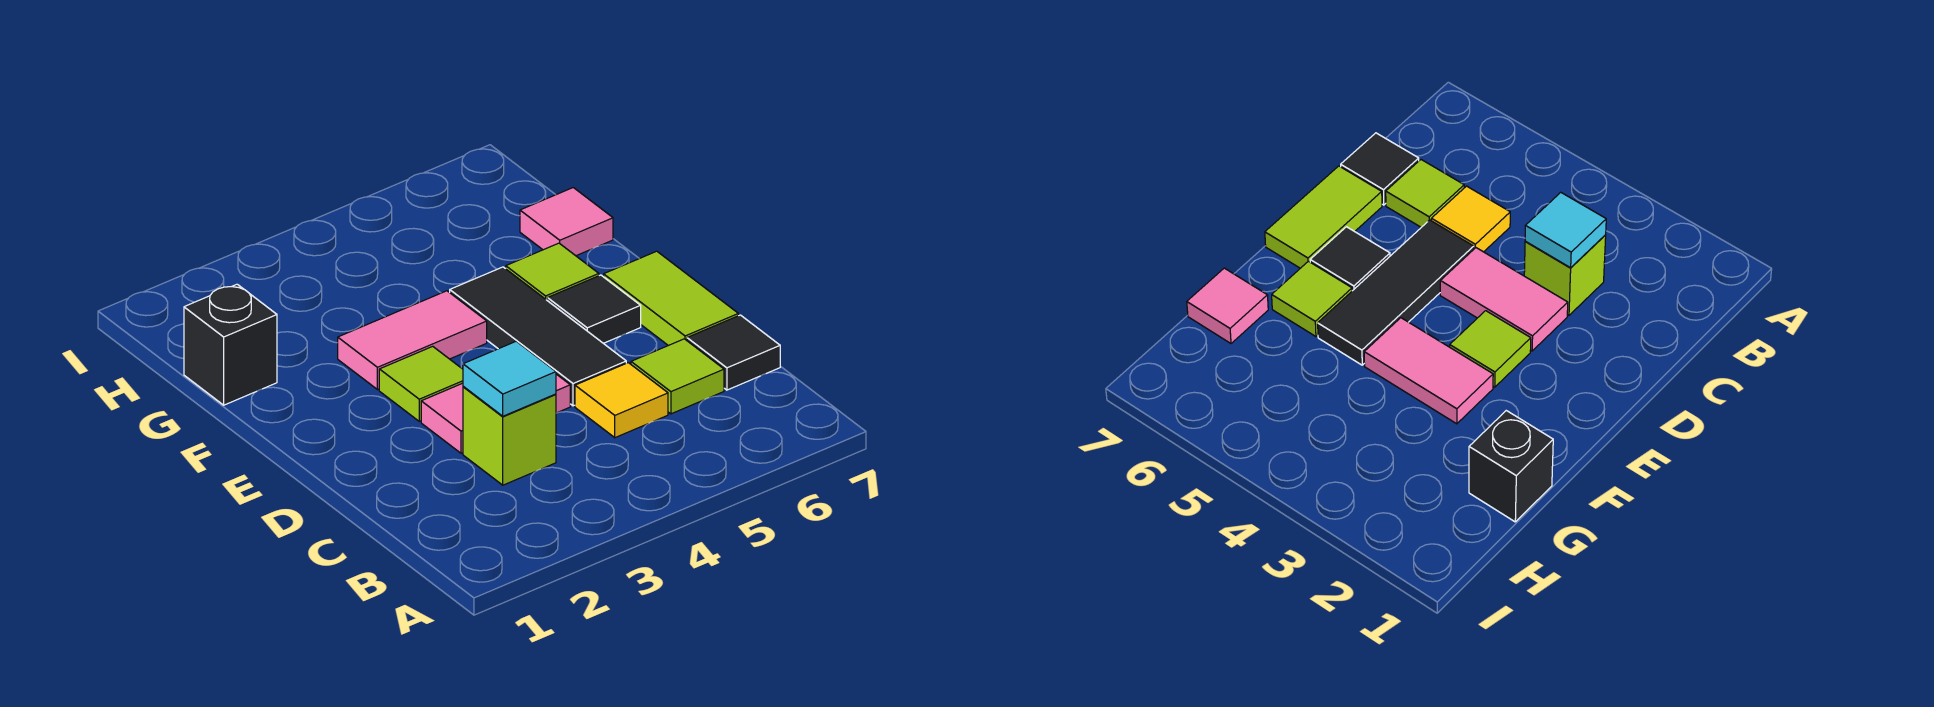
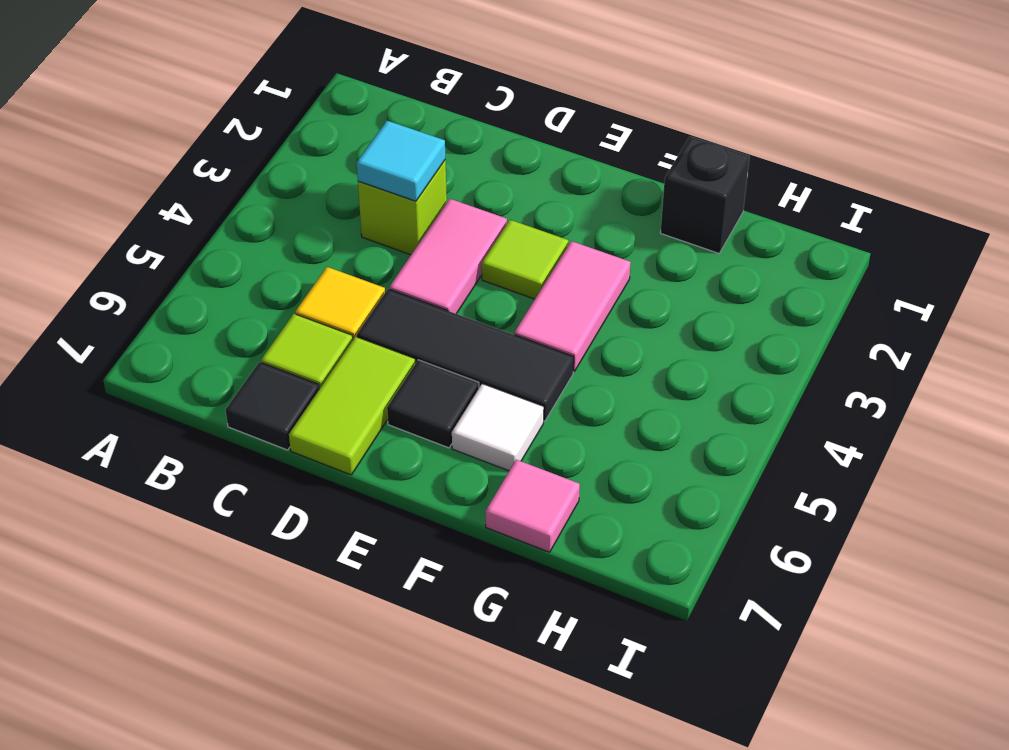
lime 1x2 tile [604,251,738,346] -> lime 1x2 tile turned to [289,337,415,475]
lime 1x1 tile [506,243,599,301] -> white 1x1 tile [452,384,544,471]

